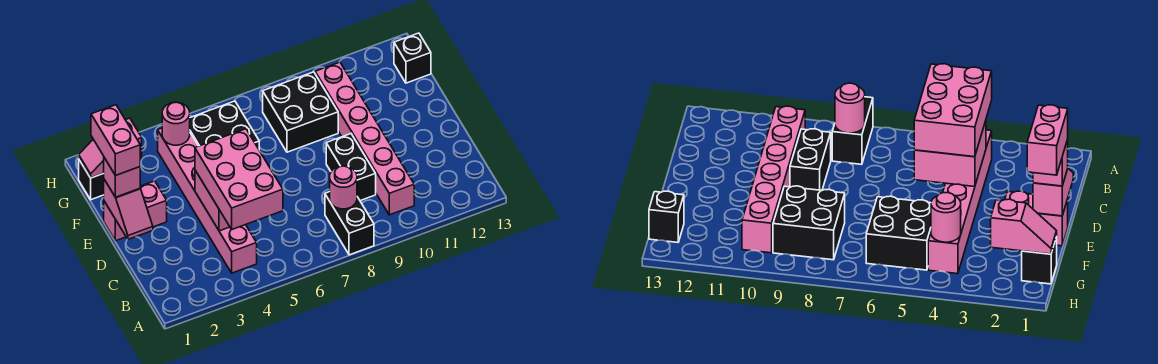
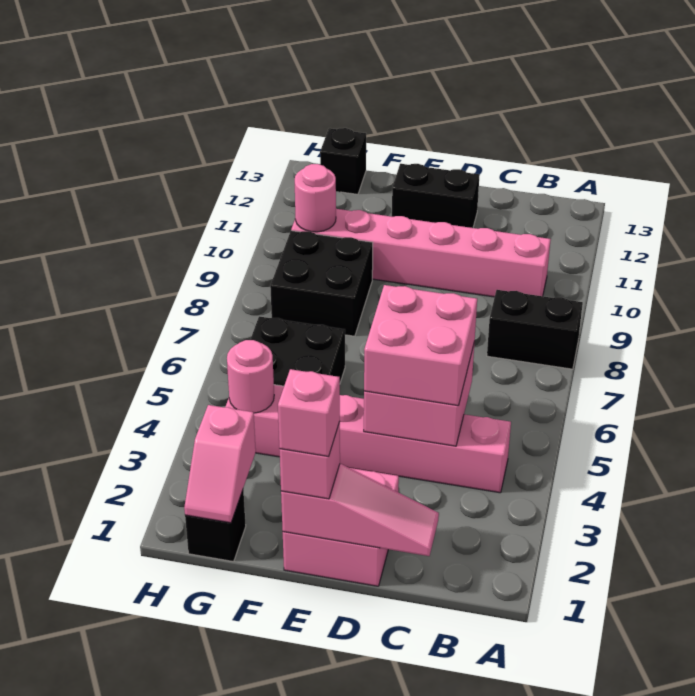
pink 2x3 brick [195,129,283,229] -> pink 2x2 brick [364,285,477,406]
pink 1x1 round brick [330,166,357,209] -> pink 1x1 round brick moved to [295,164,336,232]
black 1x2 brick [326,134,376,201] -> black 1x2 brick moved to [392,164,480,228]
pink 1x2 slope [104,180,153,239] -> pink 1x3 slope [281,464,439,556]
pink 1x2 brick [104,181,167,241] -> pink 2x2 brick [283,468,399,586]
pink 1x2 brick [91,105,140,176] -> pink 1x1 brick [278,369,340,457]

